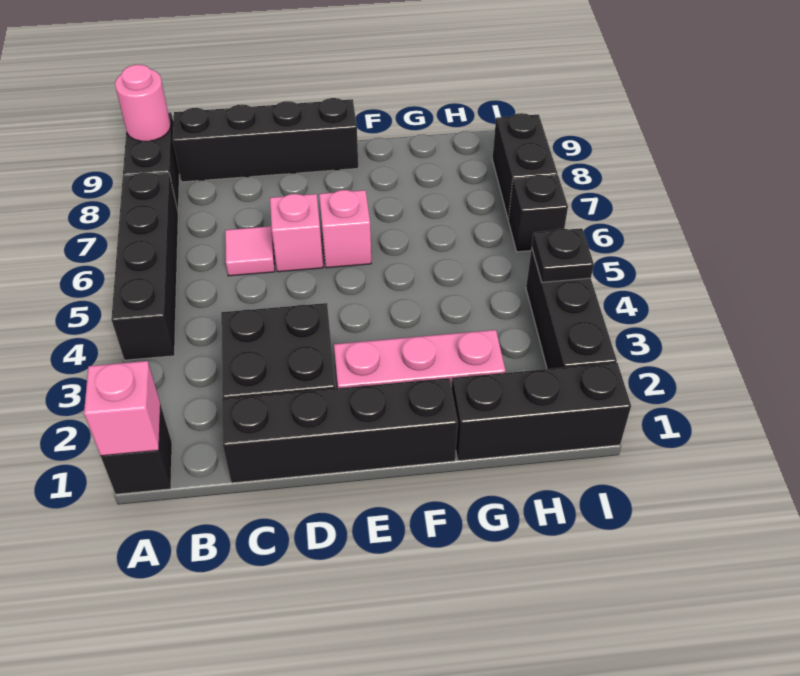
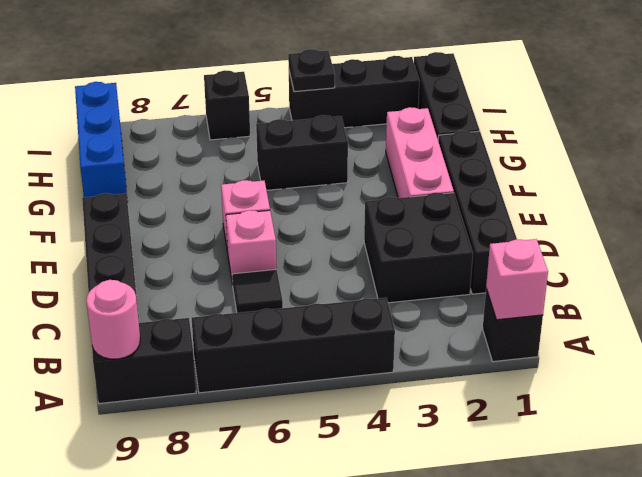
pink 1x1 tile [225,226,275,276] -> black 1x1 tile [232,269,283,313]
none -> blue 1x3 brick [75,82,128,202]
black 1x2 brick [492,113,558,218] -> black 1x2 brick moved to [256,115,348,190]

